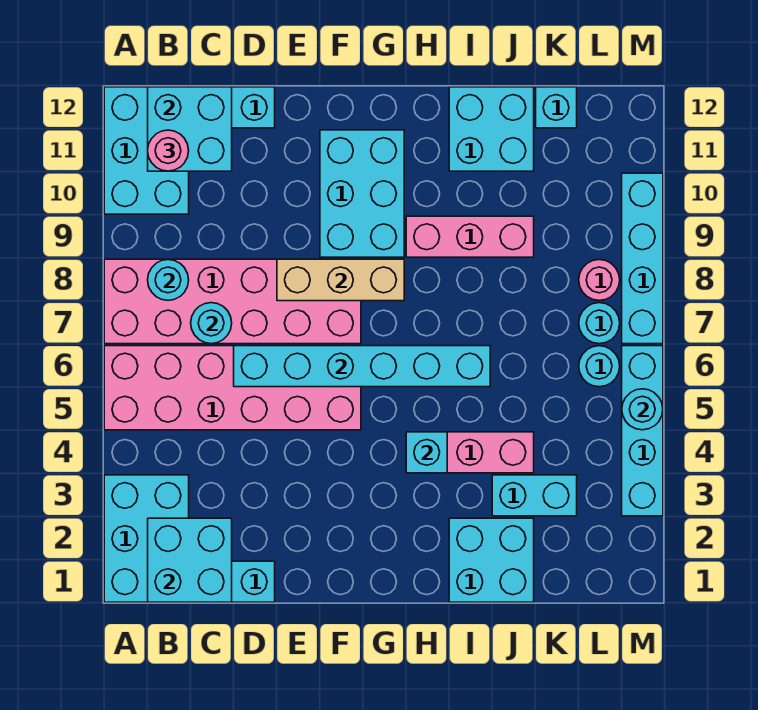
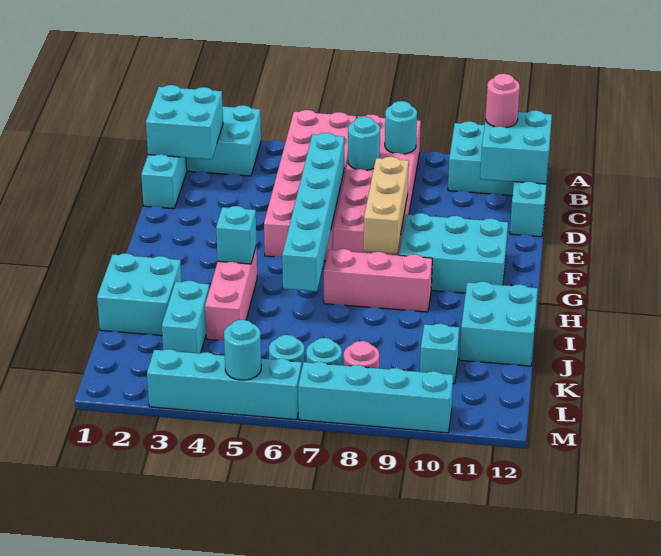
pink 1x3 brick [406,216,534,257] -> pink 1x3 brick turned to [324,249,432,312]
cyan 1x1 brick [536,87,577,128] -> cyan 1x1 brick moved to [420,324,459,384]

